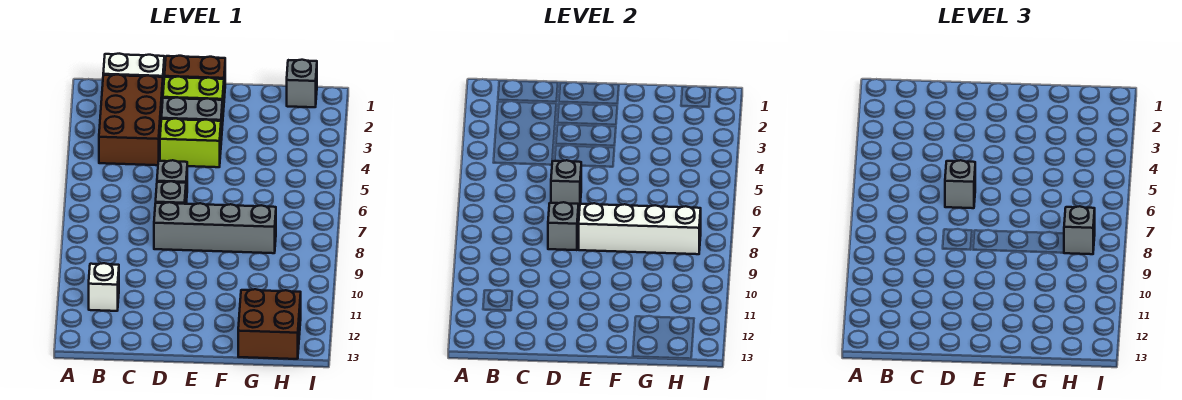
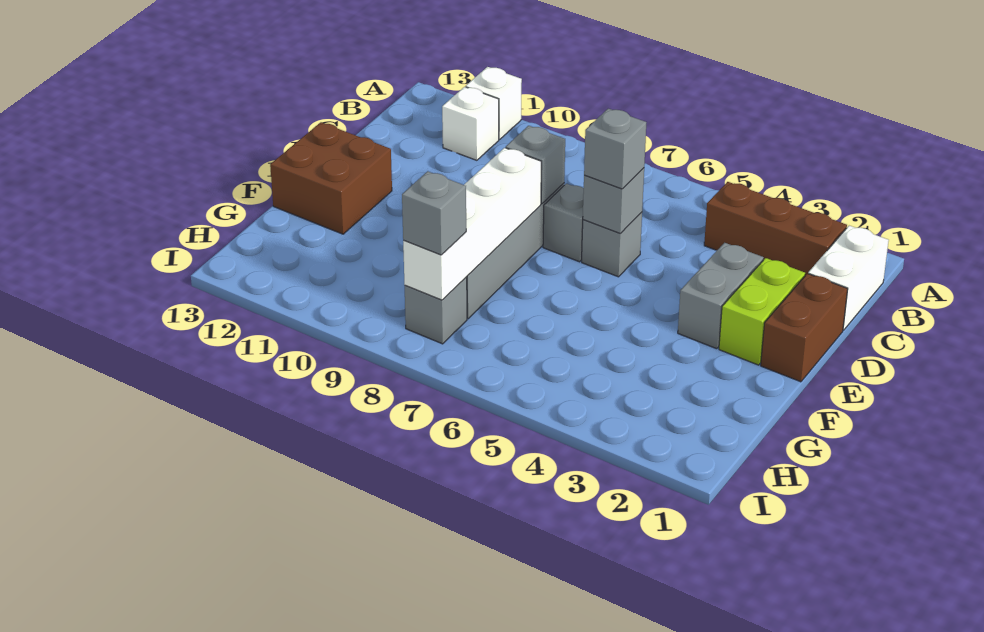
none -> white 1x1 brick [466,67,522,139]
brown 2x3 brick [99,74,163,165] -> brown 1x3 brick [704,182,847,275]
lime 1x2 brick [160,118,221,167] -> none
brown 2x2 brick [238,289,301,359] -> brown 2x2 brick moved to [270,122,392,234]
grey 1x1 brick [287,60,317,107] -> grey 1x1 brick moved to [405,277,467,344]

